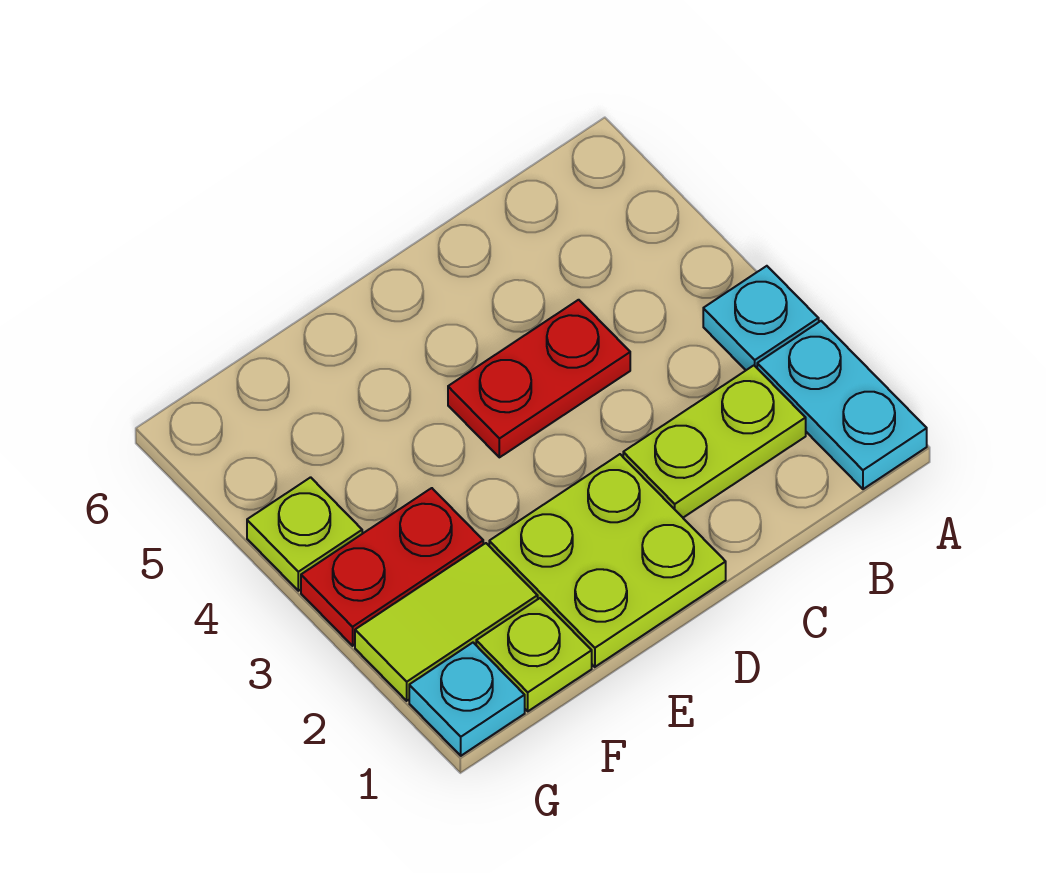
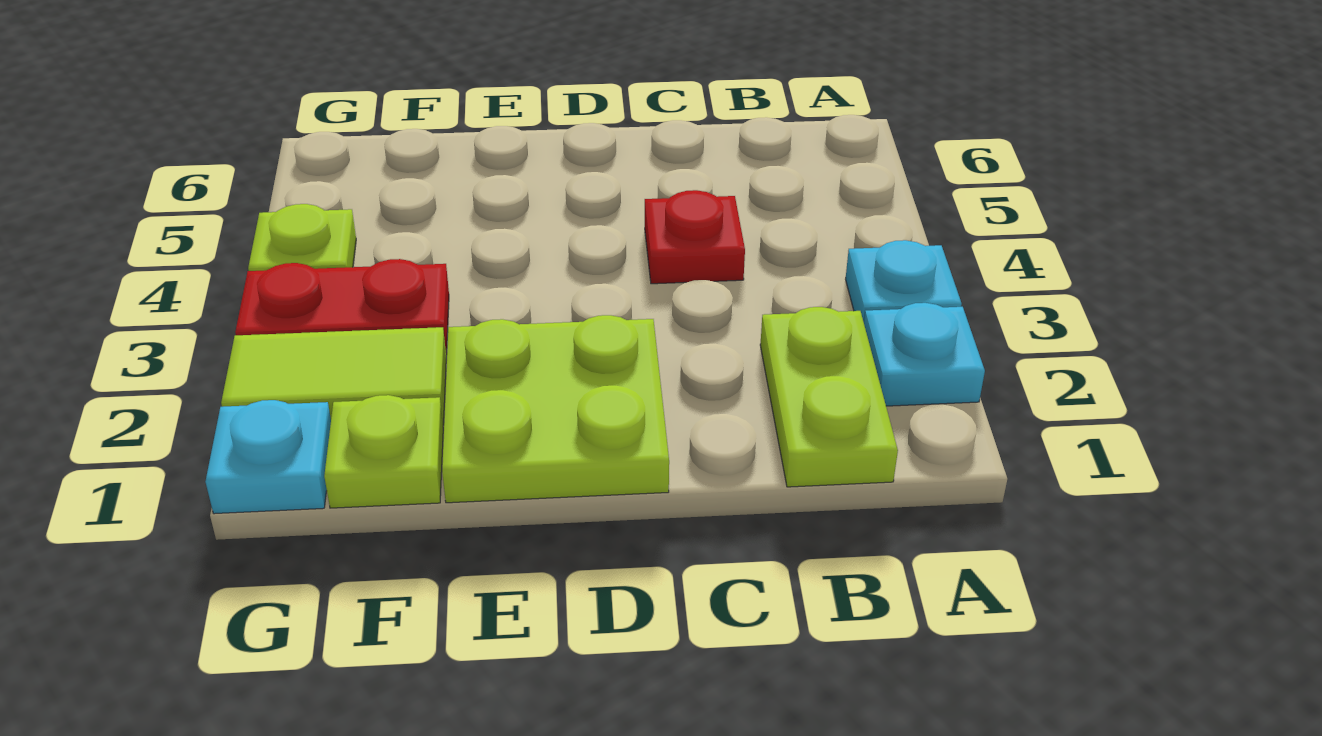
cyan 1x2 plate [757,321,927,489] -> cyan 1x1 plate [864,303,985,406]
lime 1x2 plate [623,366,806,518] -> lime 1x2 plate turned to [760,307,898,487]
red 1x2 plate [448,300,630,457] -> red 1x1 plate [645,190,745,284]

